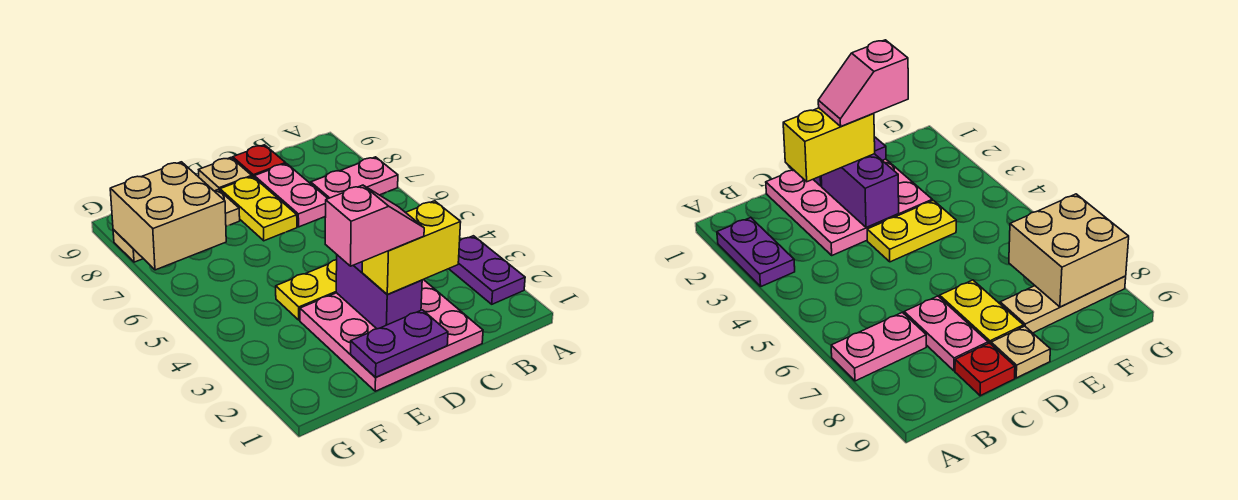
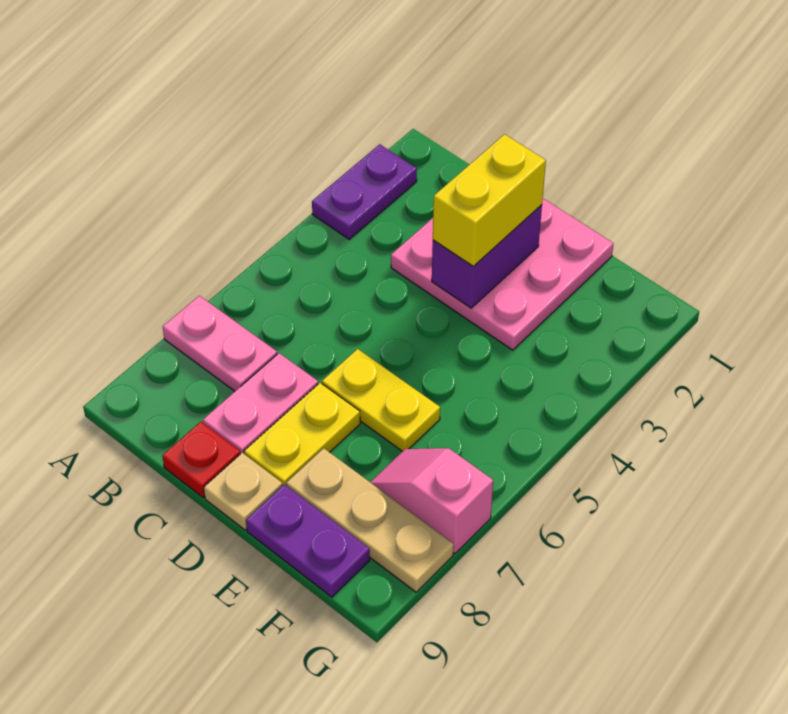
yellow 1x2 brick [362,201,461,294] -> yellow 1x2 brick turned to [433,134,546,266]
purple 1x2 plate [351,310,448,377] -> purple 1x2 plate moved to [246,484,370,597]
pink 1x2 slope [325,185,424,266] -> pink 1x2 slope moved to [370,448,493,554]
yellow 1x2 plate [276,260,337,320] -> yellow 1x2 plate moved to [322,349,440,451]
tan 2x2 brick [110,162,226,270] -> none

